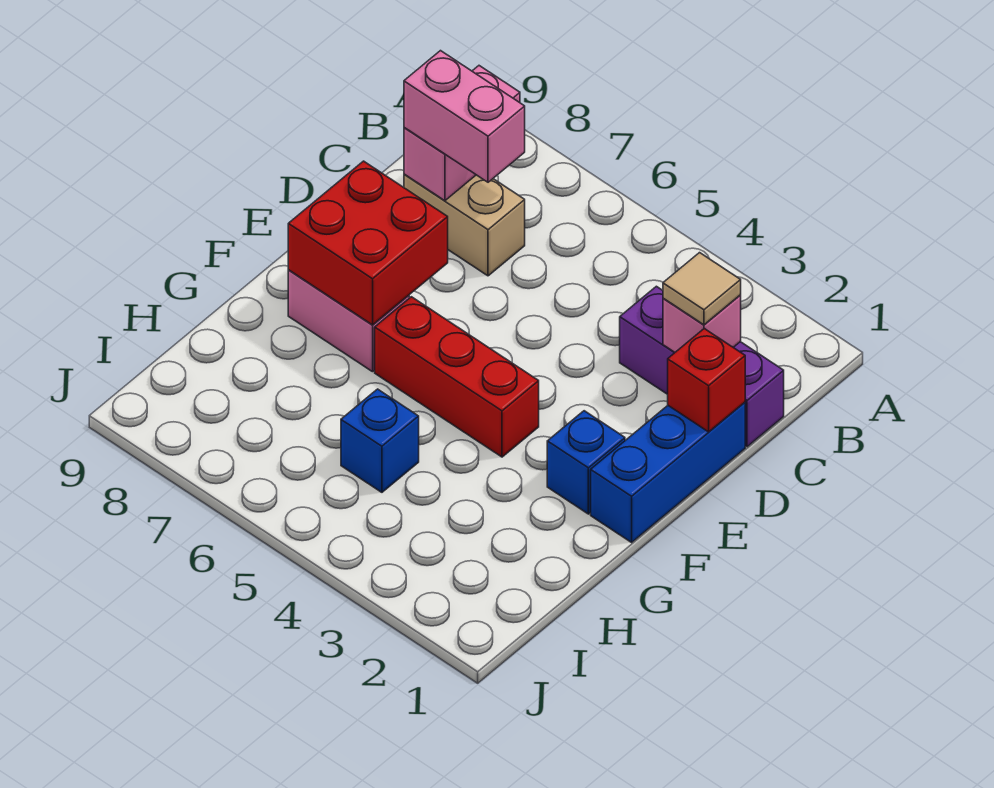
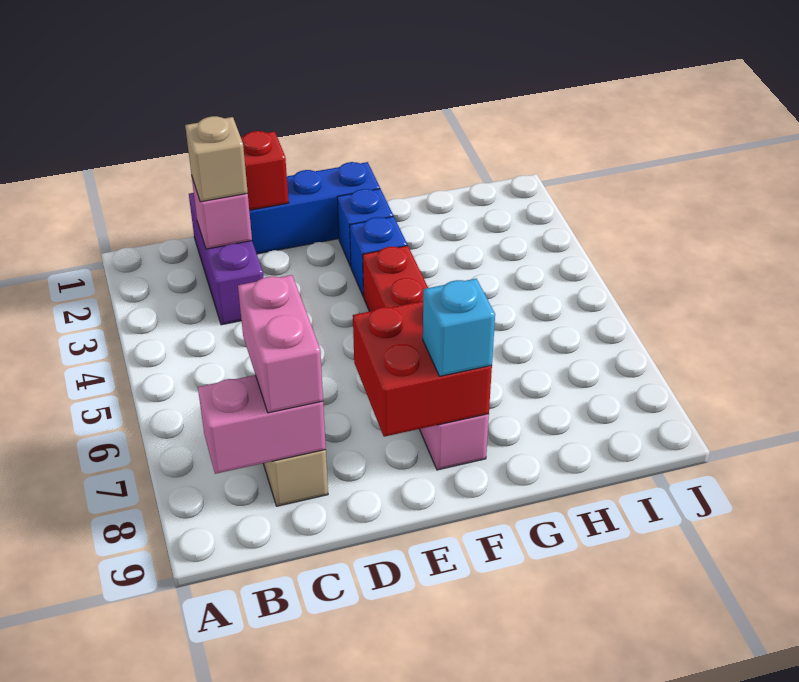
tan 1x1 tile [663,253,741,325] -> tan 1x1 brick [185,116,248,202]
none -> cyan 1x1 brick [423,279,495,376]
blue 1x1 brick [341,389,419,492] -> blue 1x1 brick moved to [350,216,407,297]

